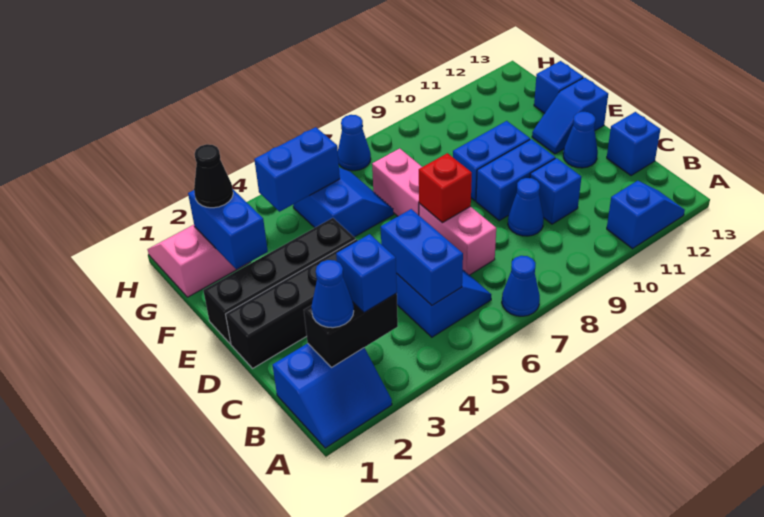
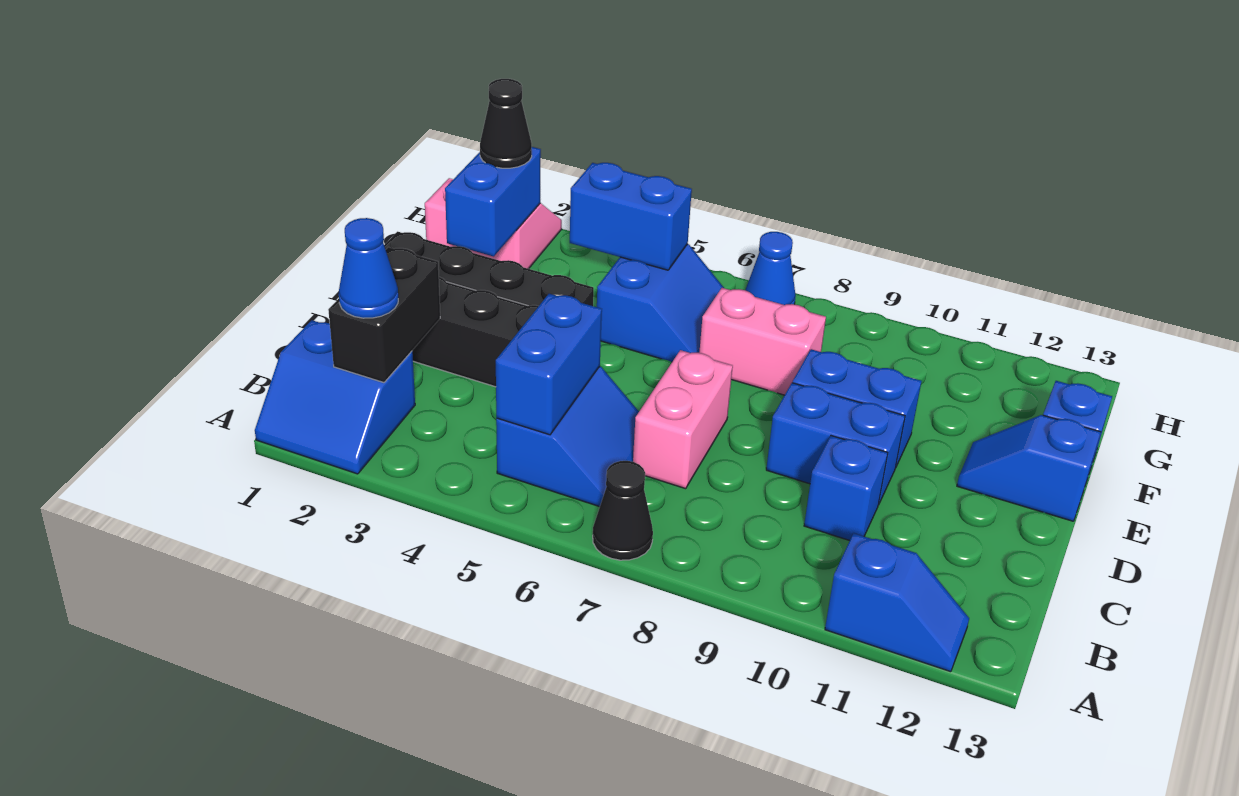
blue 1x1 cone [502,256,540,316] -> black 1x1 cone [593,461,653,560]
black 1x2 brick [304,293,398,367] -> black 1x2 brick turned to [328,247,440,383]
blue 1x1 brick [336,234,397,313] -> none
blue 1x1 cone [508,178,544,236] -> none
blue 1x1 brick [607,112,661,176] -> none
red 1x1 brick [419,153,472,223] -> none
blue 1x1 cone [563,112,598,168] -> none
pink 1x2 brick [372,148,422,216] -> pink 1x2 brick turned to [699,288,826,395]

